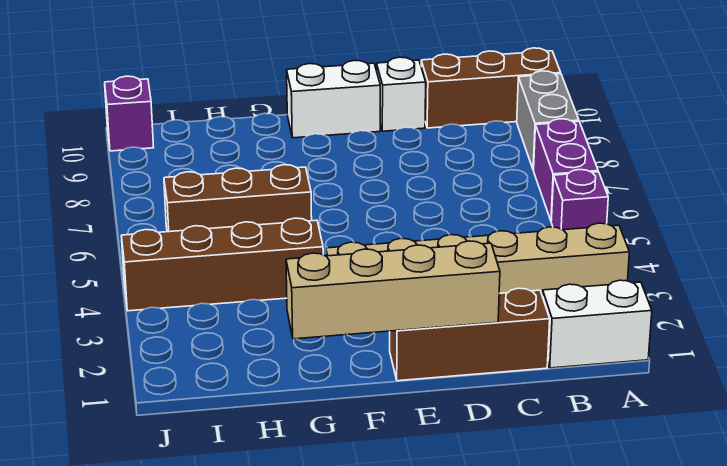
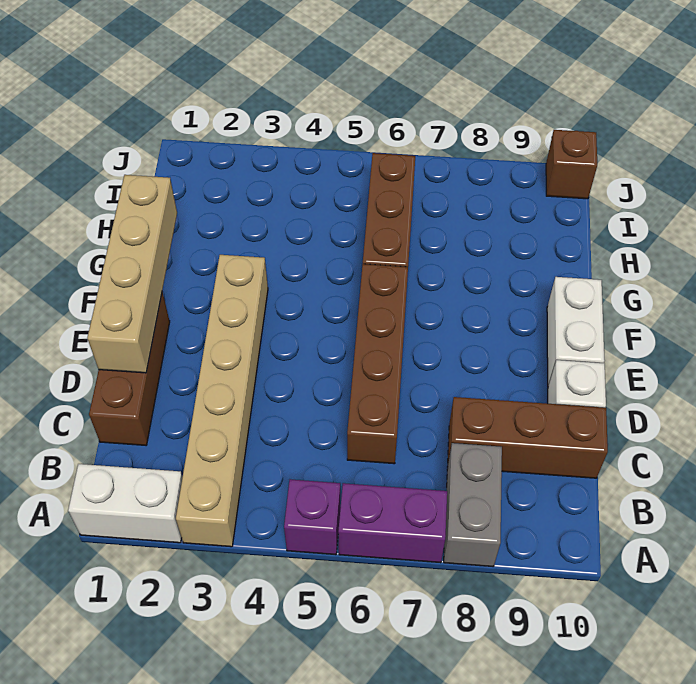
white 1x2 brick [542,280,652,368] -> white 1x2 brick turned to [68,464,182,543]
grey 1x2 brick [517,71,579,170] -> grey 1x2 brick turned to [444,443,502,566]
brown 1x3 brick [421,48,561,128] -> brown 1x3 brick turned to [448,397,608,478]
brown 1x4 brick [121,218,323,311] -> brown 1x4 brick moved to [347,264,408,464]
purple 1x1 brick [105,76,154,151] -> brown 1x1 brick [546,130,597,199]

